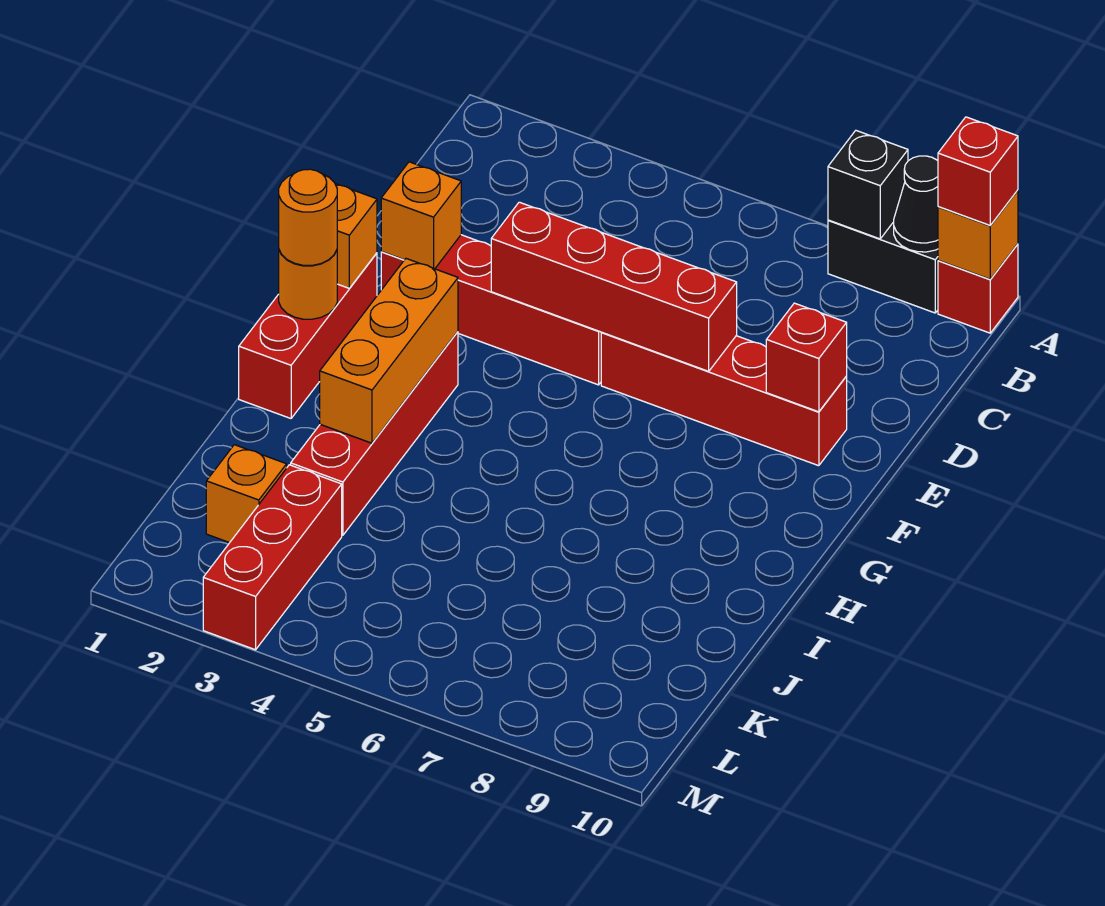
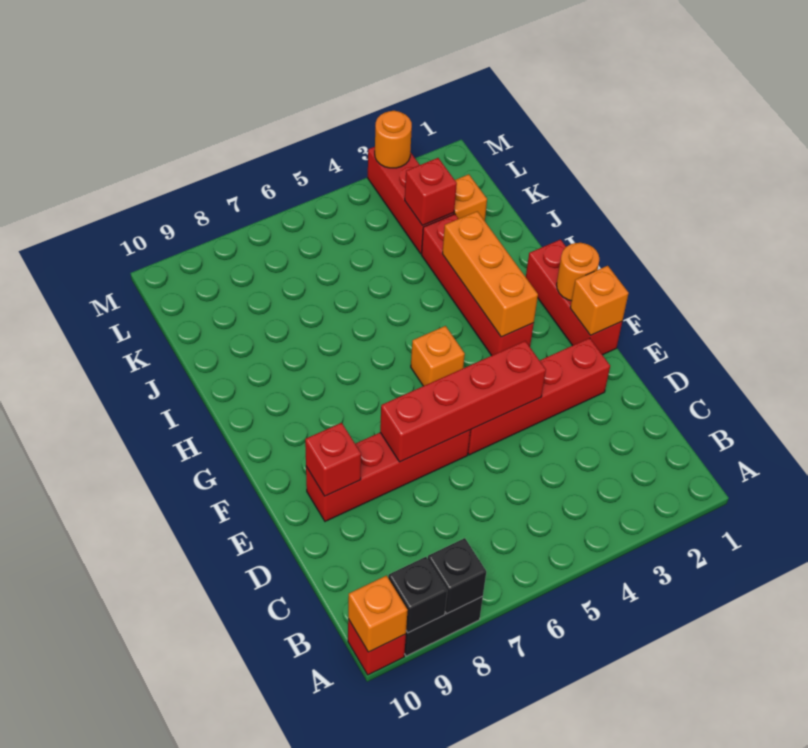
black 1x1 cone [894,156,938,252] -> black 1x1 brick [388,557,447,633]
red 1x1 brick [938,117,1018,225] -> red 1x1 brick moved to [405,158,457,226]
orange 1x1 brick [381,162,461,269] -> orange 1x1 brick moved to [411,326,465,386]
orange 1x1 round brick [279,169,337,265] -> orange 1x1 round brick moved to [375,111,412,168]

